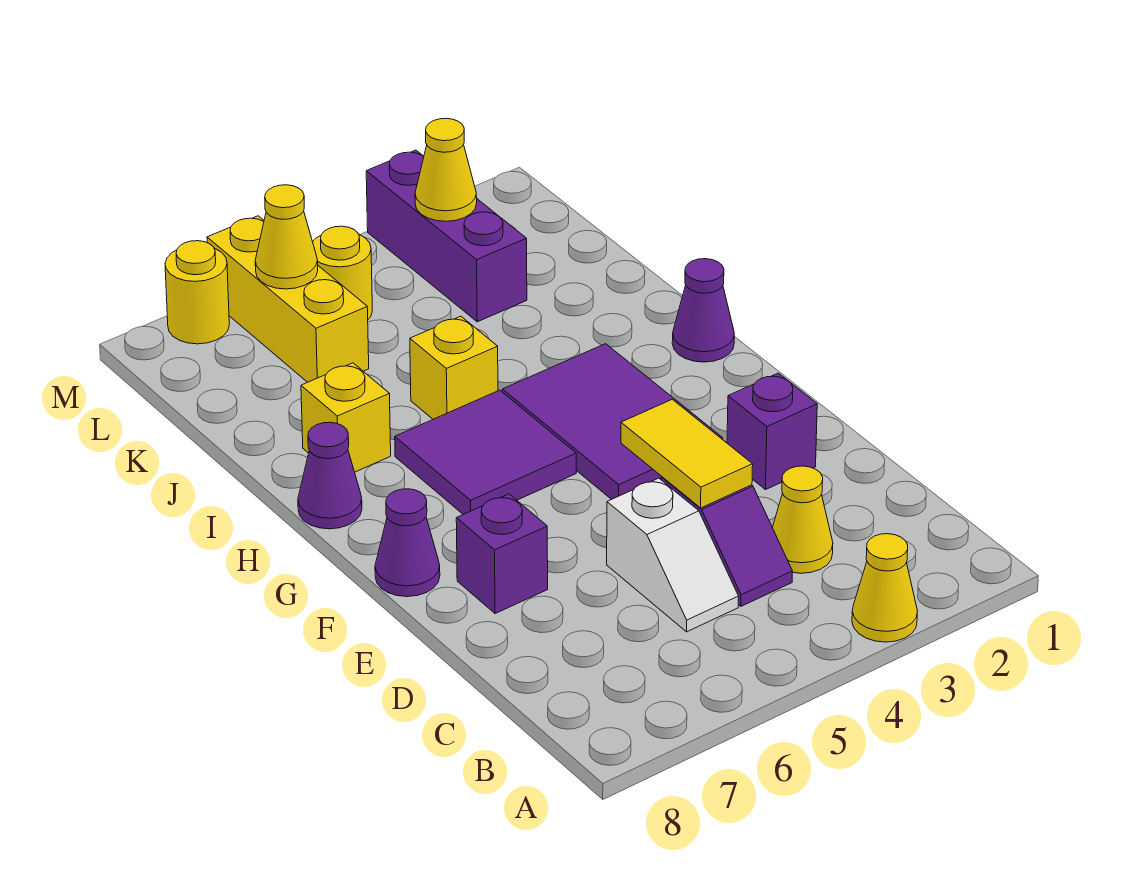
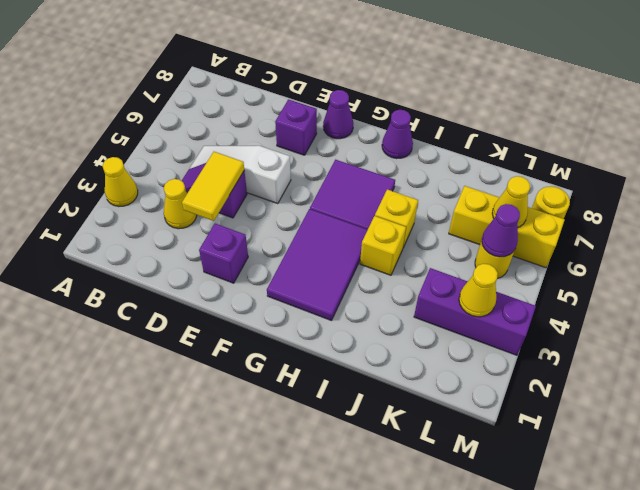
white 1x2 slope [607,478,739,632] -> white 1x3 slope [190,146,291,204]
yellow 1x2 tile [621,399,753,508] -> yellow 1x2 tile turned to [182,152,244,221]
purple 2x3 tile [502,344,723,500] -> purple 2x3 tile turned to [267,209,367,321]
purple 1x1 cone [672,259,734,362] -> purple 1x1 cone moved to [482,204,520,257]
yellow 1x1 brick [301,363,391,472] -> yellow 1x1 brick moved to [360,216,406,275]

